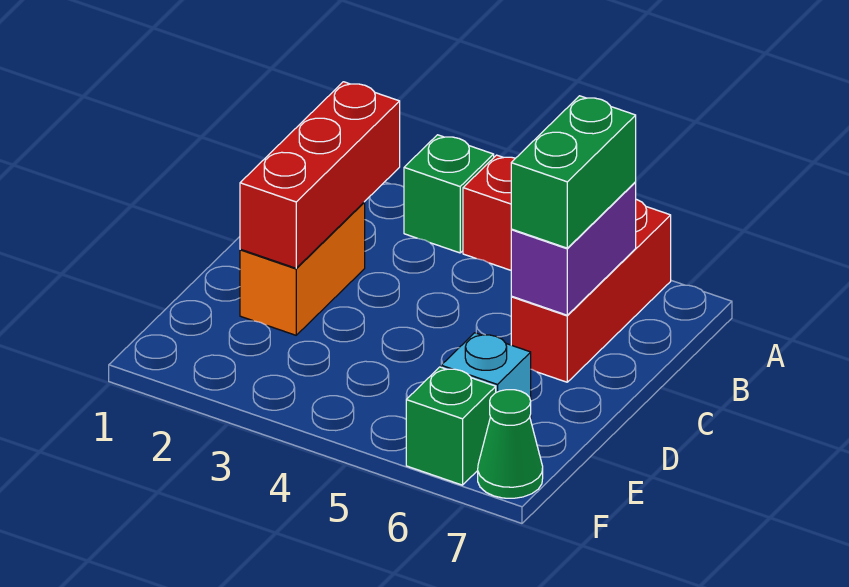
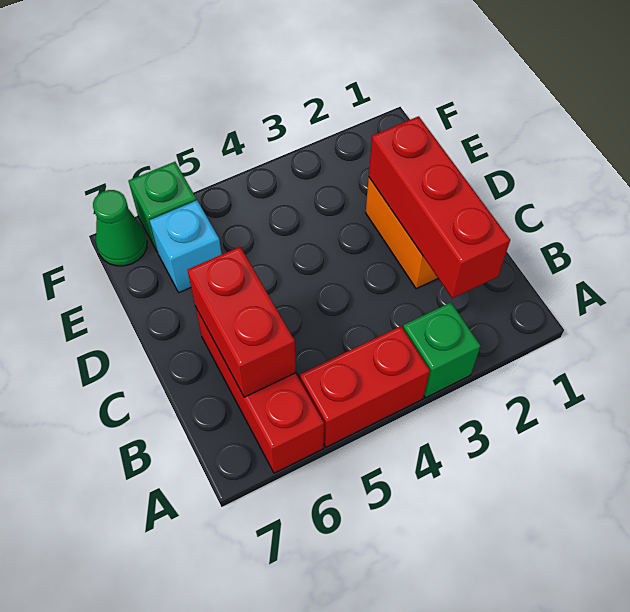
purple 1x2 brick [511,182,636,315] -> red 1x2 brick [188,247,296,397]
green 1x2 brick [511,96,636,248] -> none

